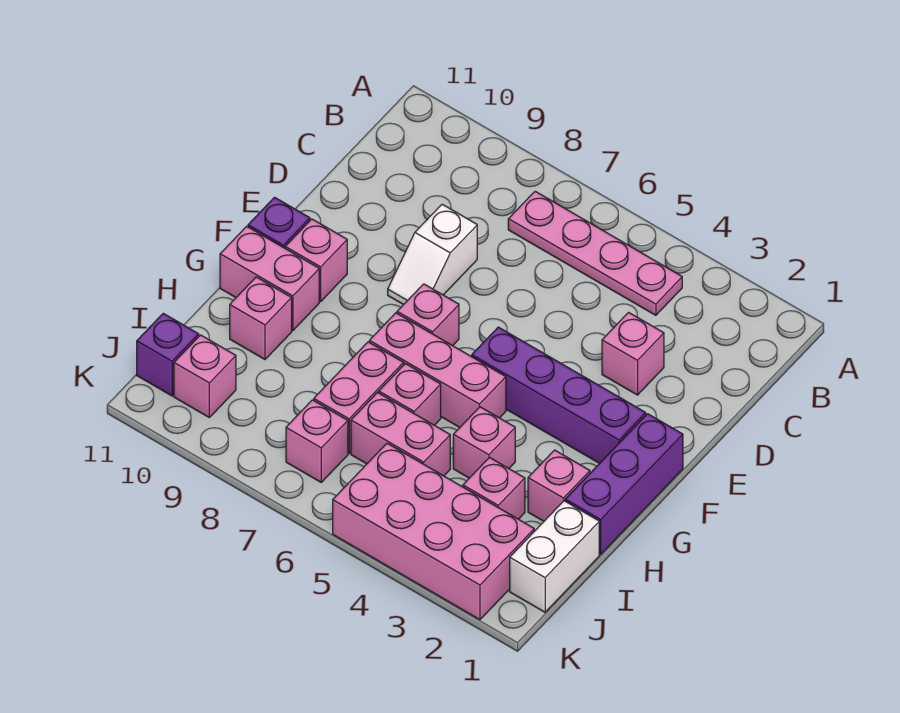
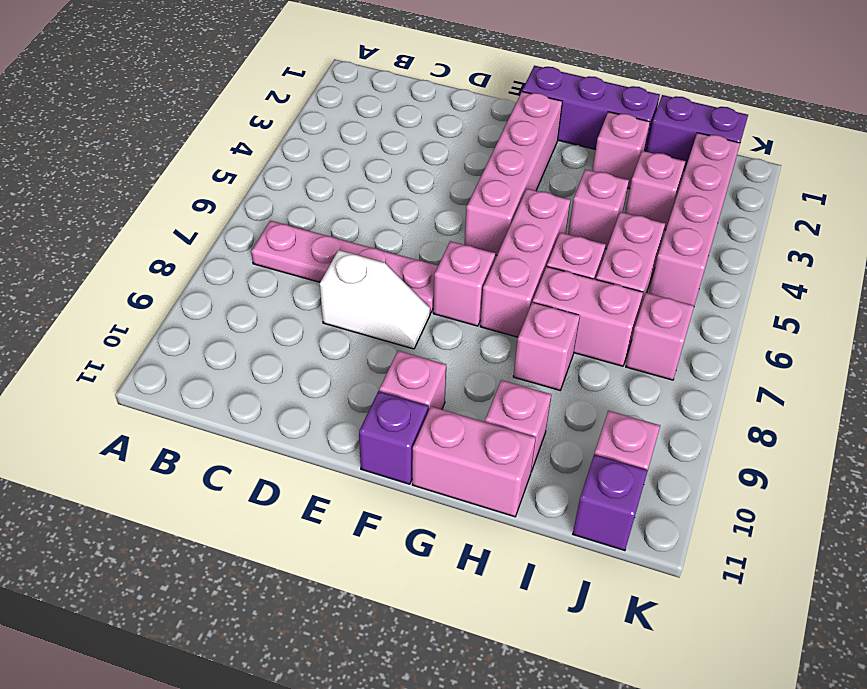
pink 1x4 plate [508,191,682,315] -> pink 1x4 plate turned to [251,221,438,313]
pink 1x1 brick [602,312,664,395] -> pink 1x1 brick moved to [513,302,580,390]
purple 1x4 brick [472,327,646,463] -> pink 1x4 brick [464,92,562,256]
pink 1x2 brick [220,226,319,331] -> pink 1x2 brick turned to [412,407,536,517]
white 1x2 brick [510,501,599,612] -> purple 1x2 brick [646,95,748,171]
pink 2x4 brick [333,443,534,620] -> pink 1x4 brick [649,133,740,305]

